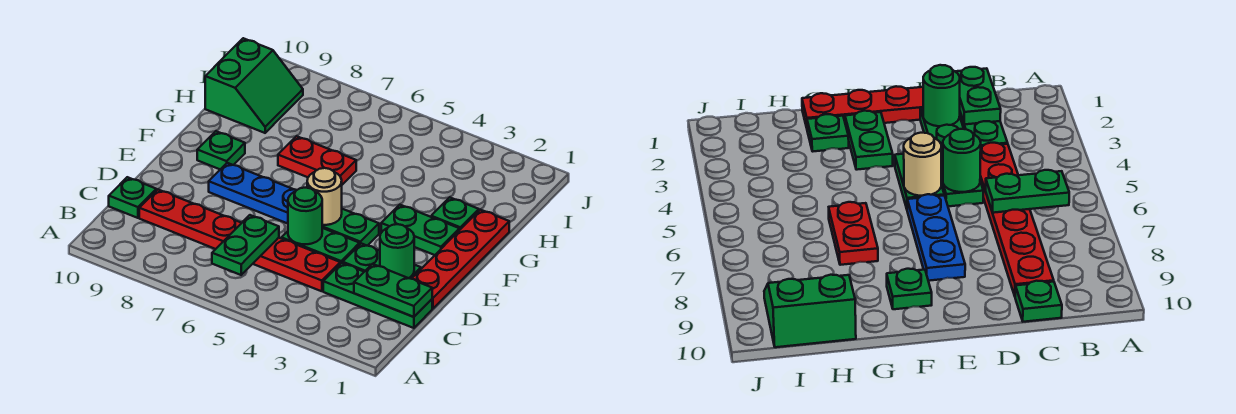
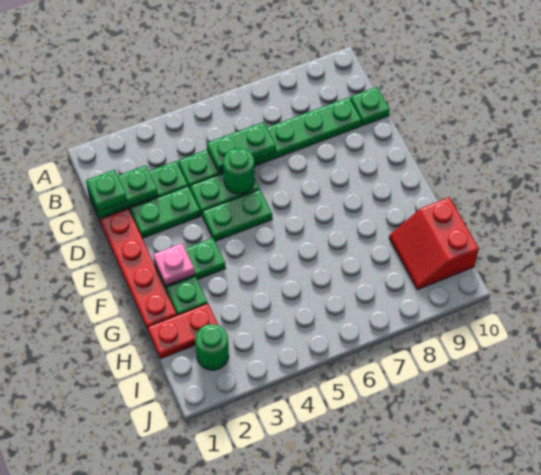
green 1x2 plate [212,215,279,275] -> green 1x2 plate turned to [207,122,276,173]
red 1x6 plate [139,190,340,291] -> green 1x6 plate [178,97,362,188]
green 1x1 round brick [380,224,414,278] -> green 1x1 round brick moved to [195,324,229,370]
tan 1x1 round brick [307,168,342,225] -> none
blue 1x3 plate [209,163,296,224] -> none
none -> pink 1x1 plate [153,243,195,285]
green 1x1 plate [197,131,245,169] -> green 1x1 plate moved to [86,170,127,211]
red 1x2 plate [278,136,356,185] -> red 1x2 plate moved to [148,303,218,359]
green 2x2 slope [205,38,303,133] -> red 2x2 slope [389,197,479,290]

